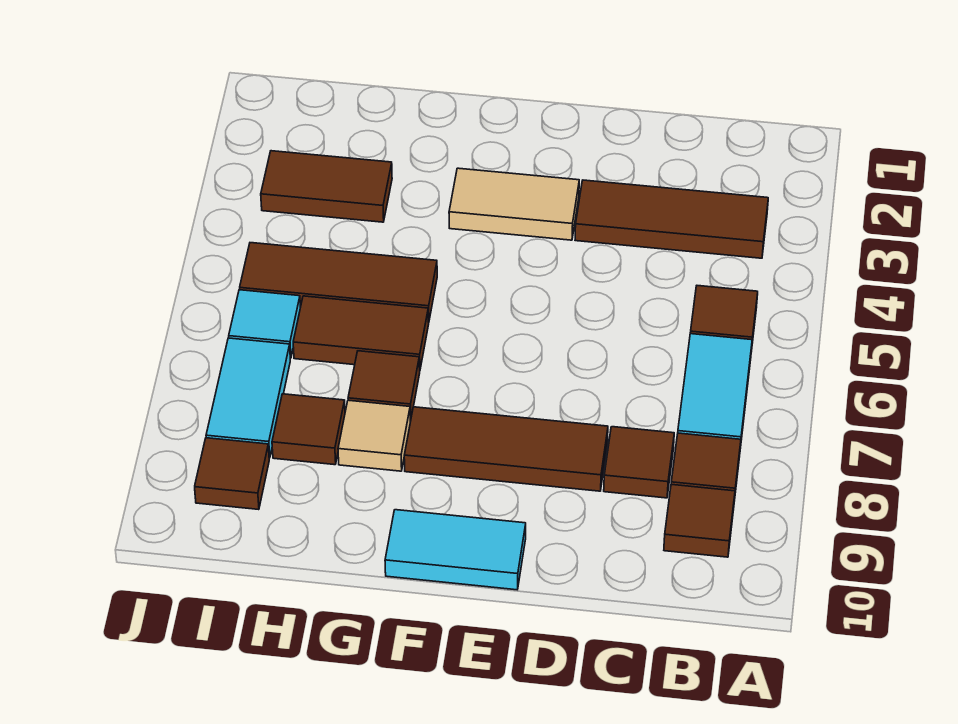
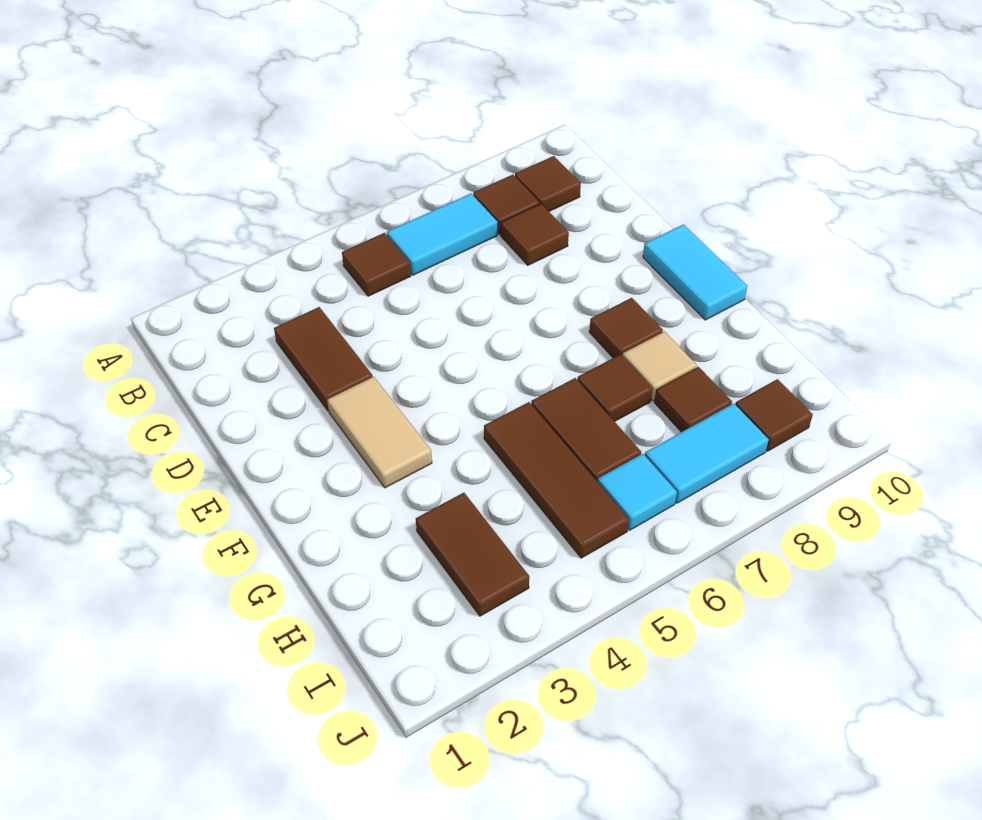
brown 1x3 tile [575,180,768,258] -> brown 1x2 tile [274,307,373,411]
brown 1x3 tile [404,407,608,491] -> brown 1x1 tile [589,298,663,358]

